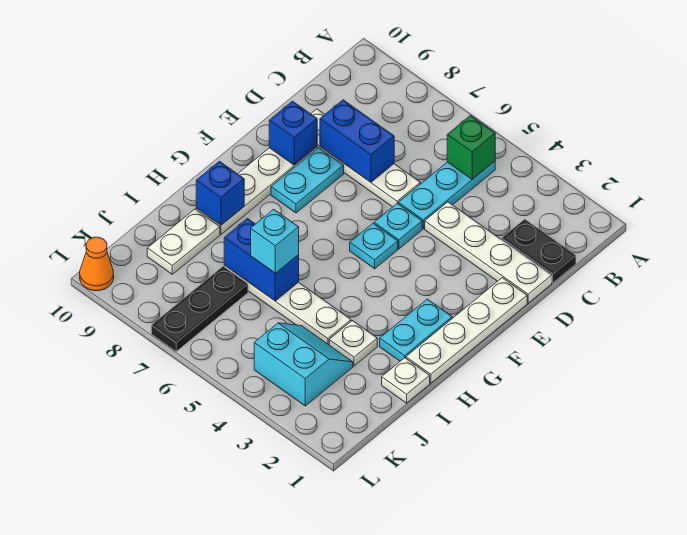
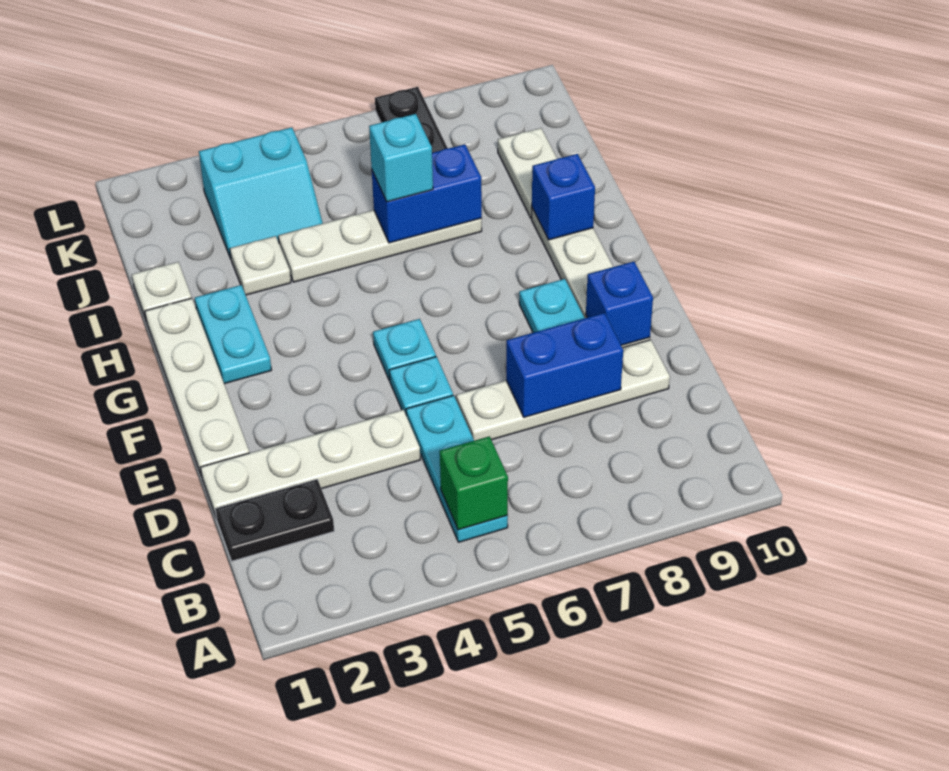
orange 1x1 cone [80,237,114,291] -> none

